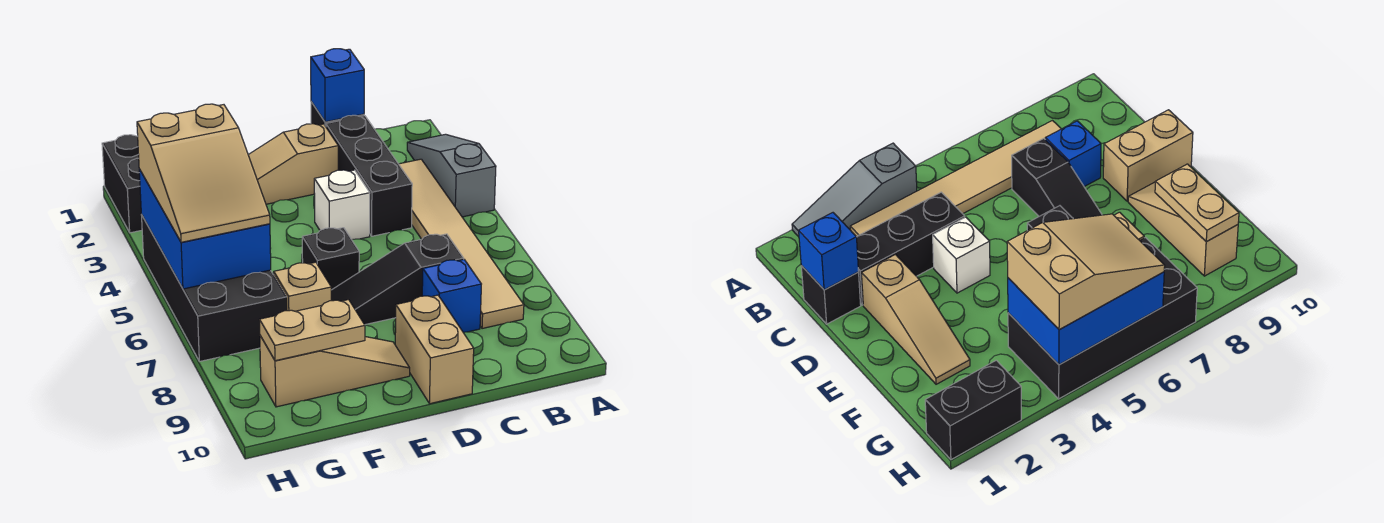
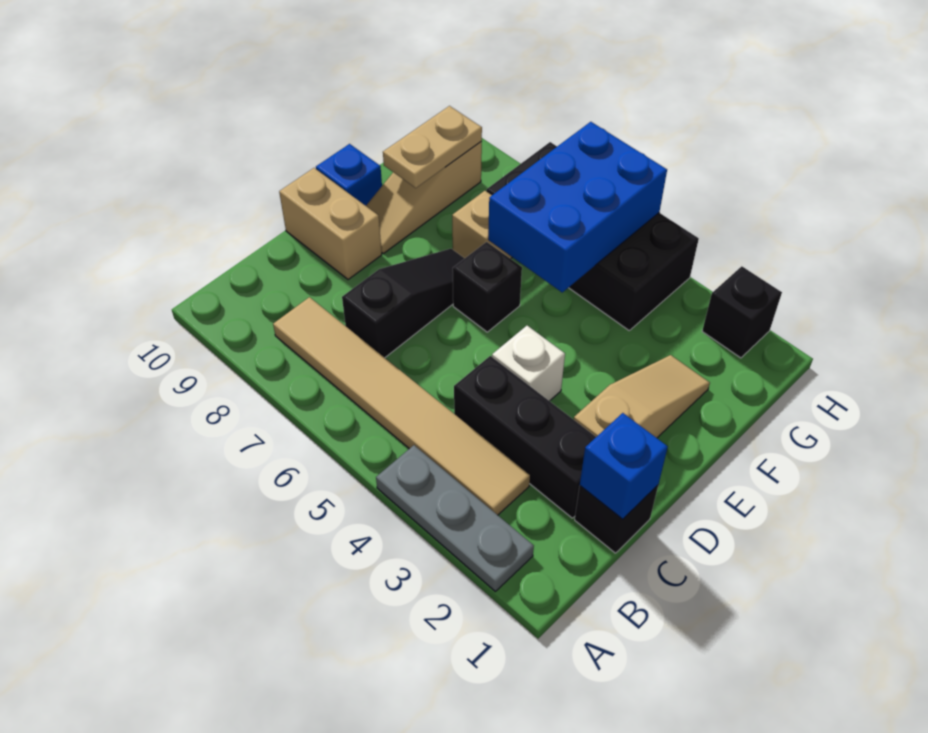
grey 1x3 slope [407,134,496,217] -> grey 1x3 plate [376,445,534,591]
blue 1x1 brick [422,260,481,332] -> blue 1x1 brick moved to [316,144,382,206]
blue 2x3 brick [139,169,271,289] -> blue 2x3 brick turned to [488,122,667,292]
tan 2x3 slope [137,104,270,242] -> none
black 1x2 brick [102,135,142,233] -> black 1x1 brick [702,266,782,358]

